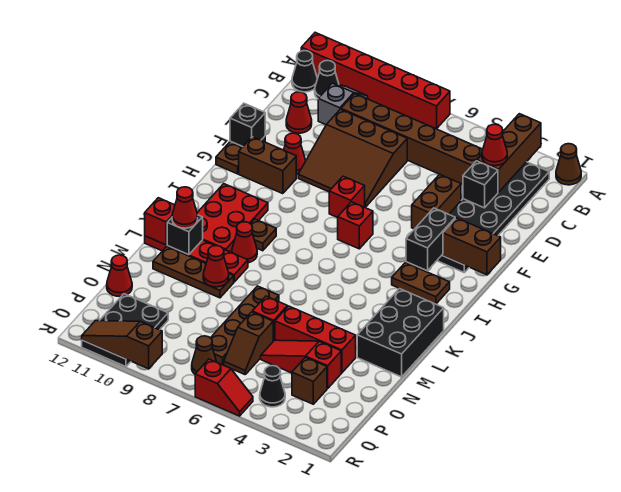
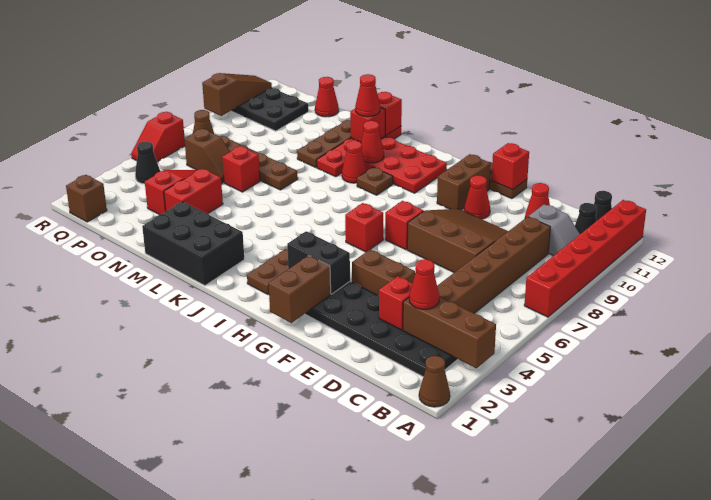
black 1x1 brick [463,161,498,208] -> red 1x1 brick [379,276,413,330]
brown 3x3 slope [298,109,407,207] -> brown 3x3 slope turned to [407,209,508,273]
black 1x1 brick [230,104,265,147] -> red 1x1 brick [492,143,529,190]
black 1x1 brick [167,215,203,255] -> red 1x1 brick [350,108,385,142]
red 1x1 cone [203,246,229,287] -> red 1x1 cone moved to [361,121,384,163]
red 1x3 brick [275,306,356,373] -> red 1x2 brick [164,168,223,214]
brown 1x2 slope [224,312,273,374] -> brown 1x2 slope turned to [184,129,230,183]
brown 1x1 brick [292,357,327,404] -> brown 1x1 brick moved to [66,175,107,222]

